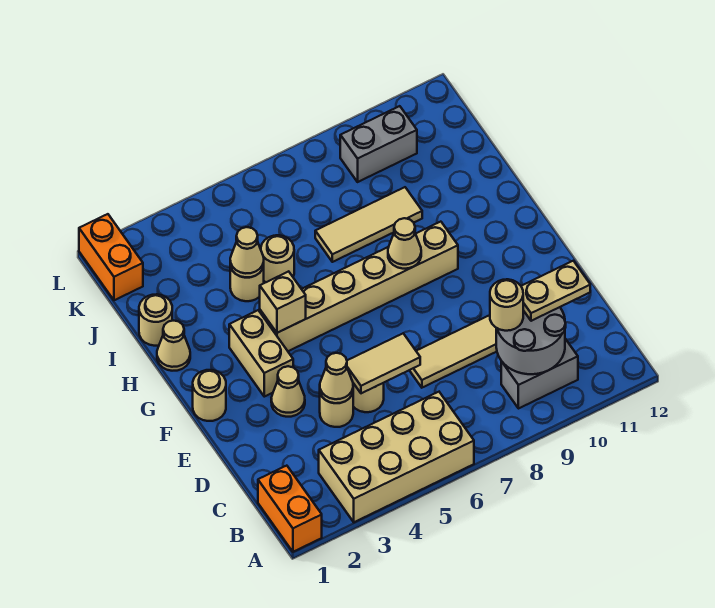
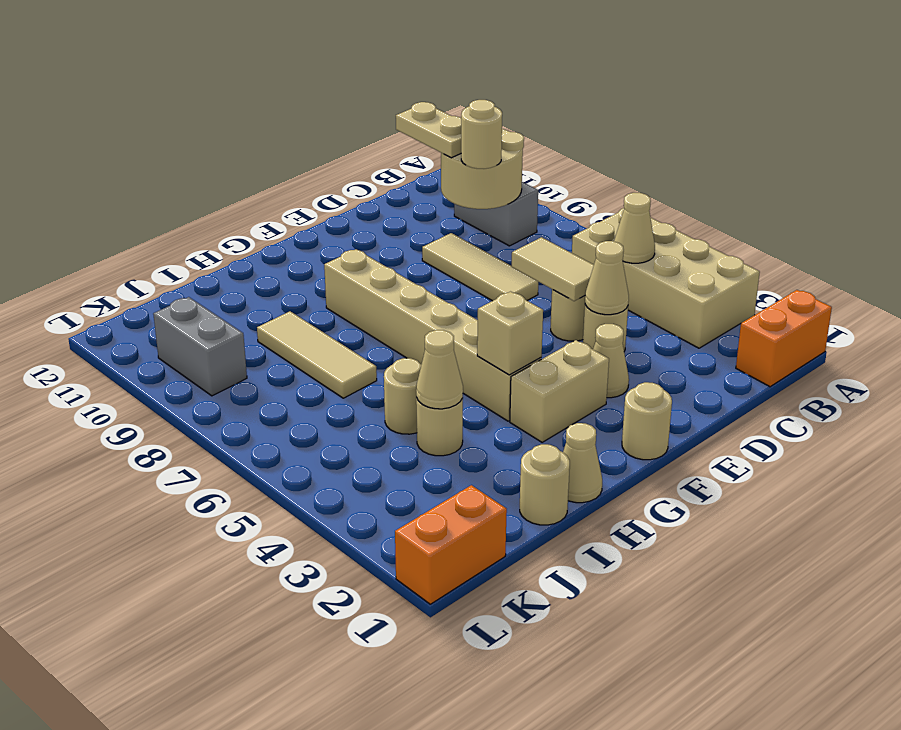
grey 2x2 round brick [496,307,566,374] -> tan 2x2 round brick [441,129,524,209]
tan 1x1 cone [388,218,421,269] -> tan 1x1 cone moved to [614,193,655,263]

